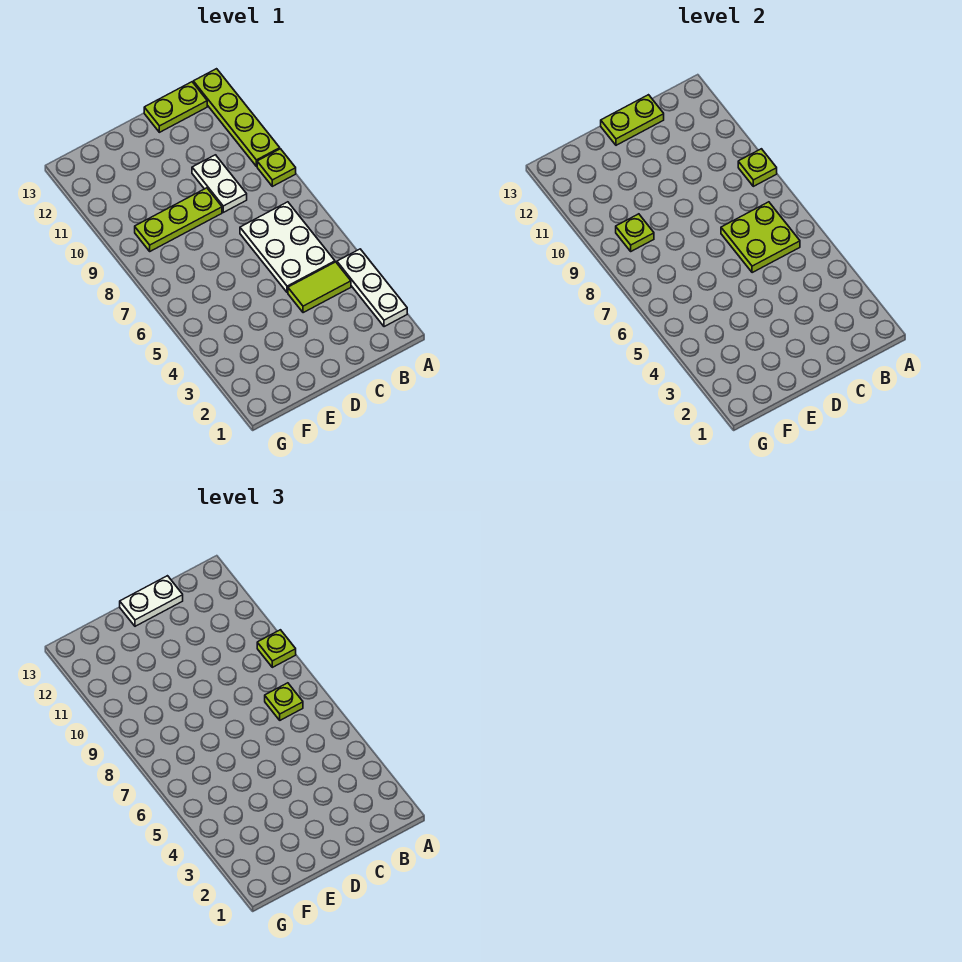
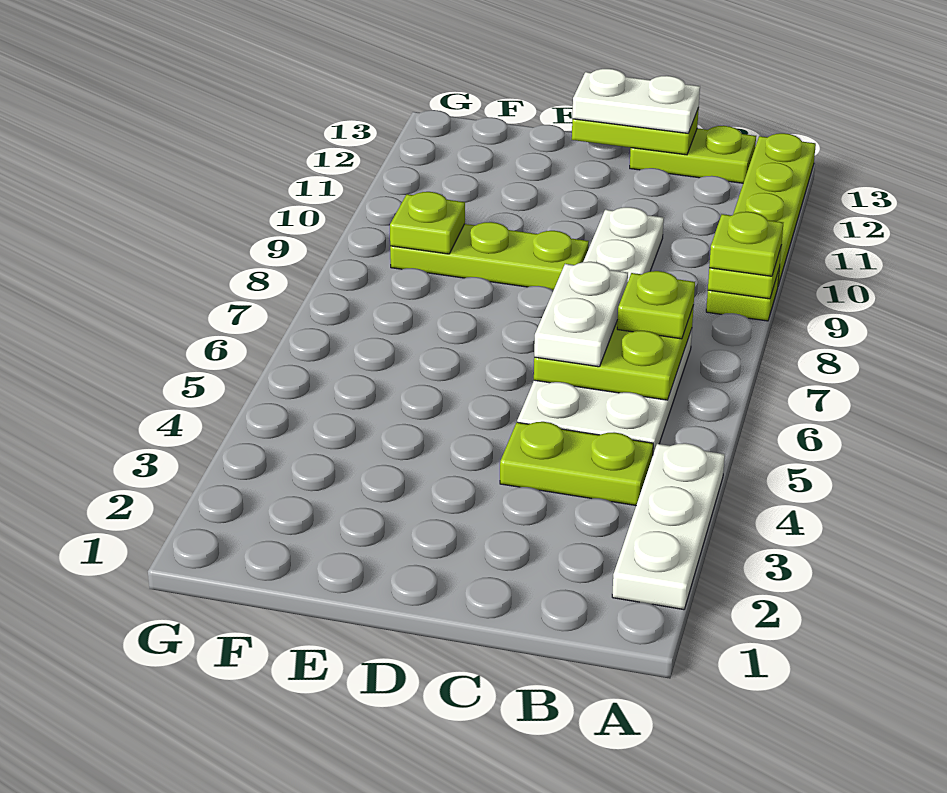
lime 1x2 tile [288,262,351,313] -> lime 1x2 plate [500,422,653,505]
none -> white 1x2 plate [534,262,628,367]

